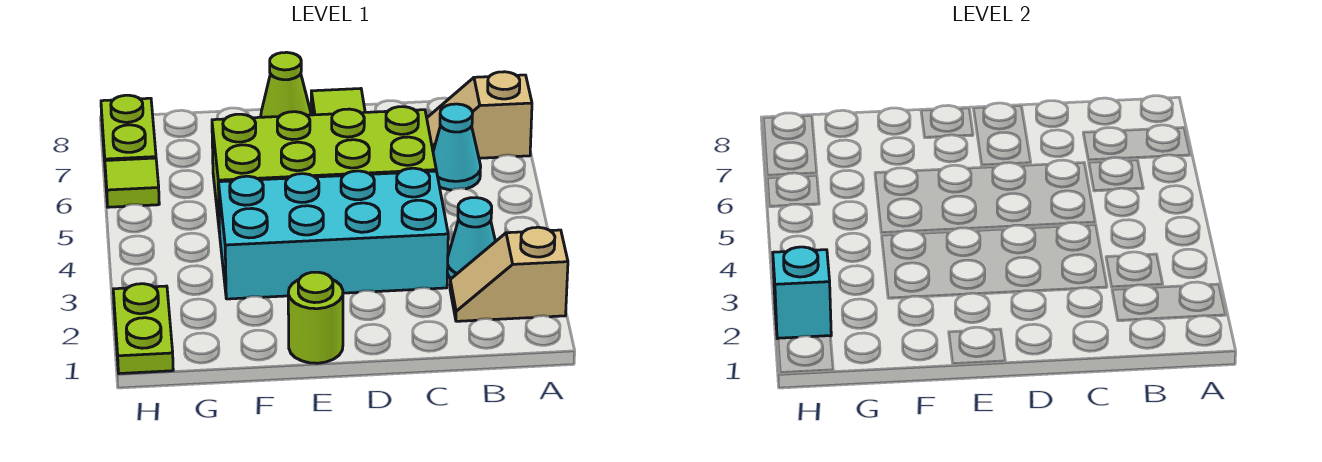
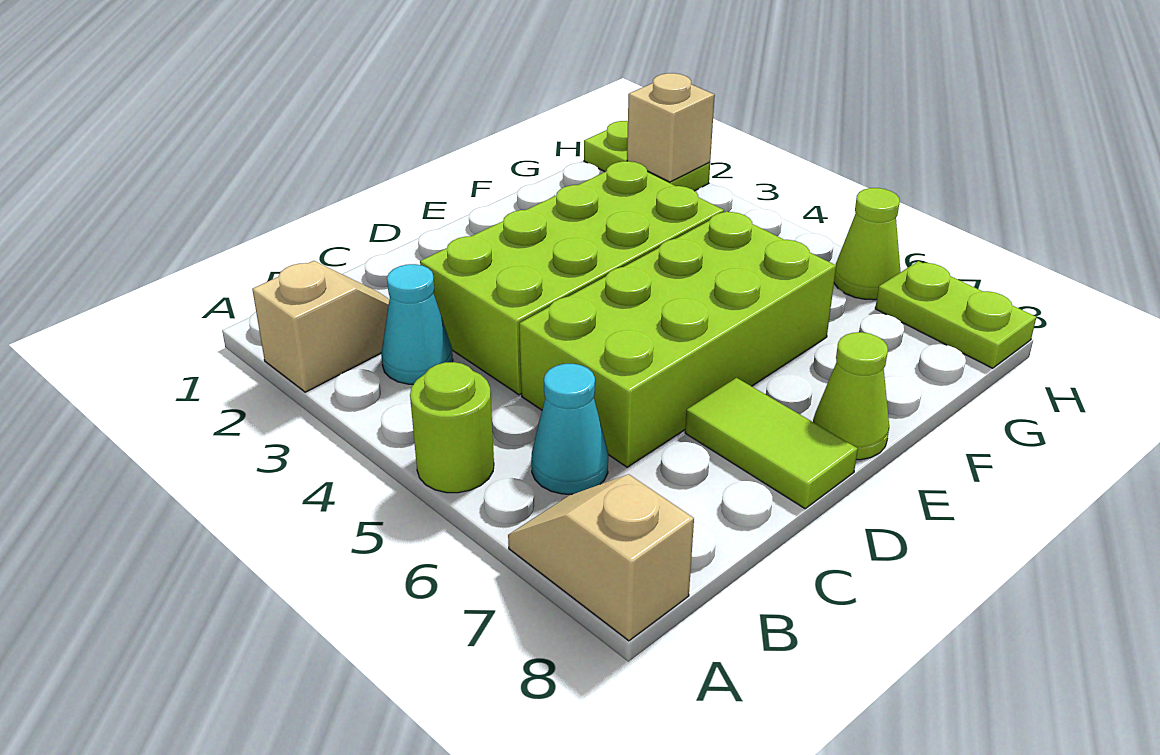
tan 1x2 slope [427,72,532,158] -> tan 1x2 slope turned to [508,474,694,641]
cyan 2x4 brick [218,168,448,299] -> lime 2x4 brick [420,161,724,395]
lime 1x1 round brick [288,272,343,363] -> lime 1x1 round brick moved to [410,362,494,493]
cyan 1x1 brick [773,247,831,339] -> tan 1x1 brick [627,73,715,182]
lime 1x1 tile [105,158,159,207] -> lime 1x1 cone [834,188,901,300]

